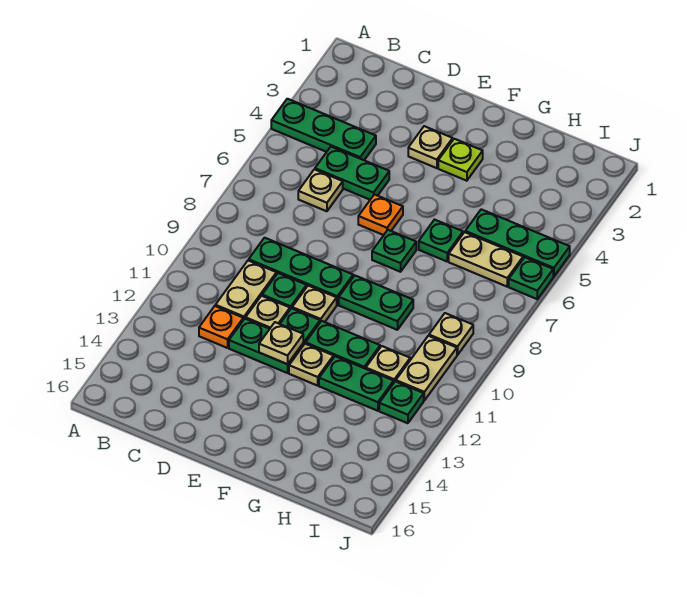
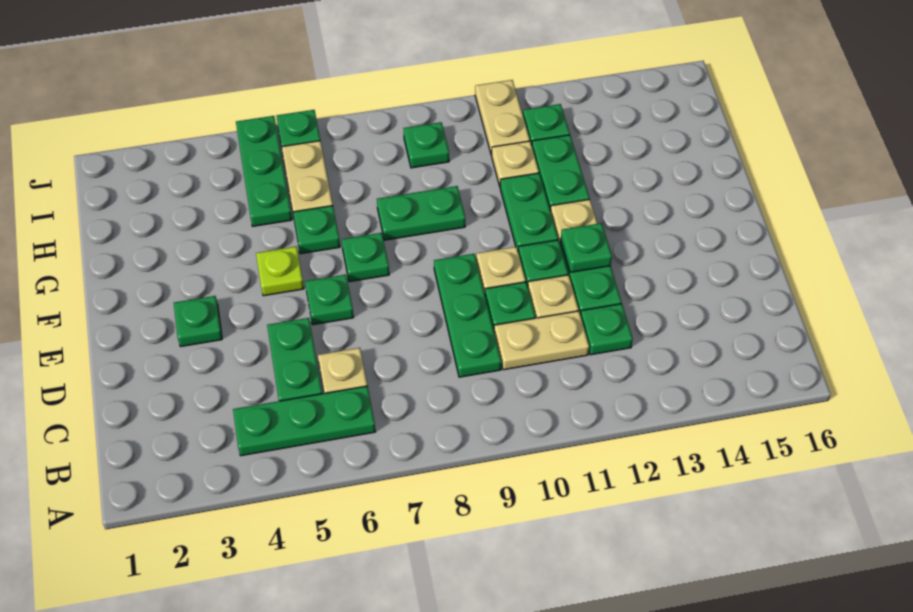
green 1x3 plate [271,99,376,160] -> green 1x3 plate turned to [233,386,376,456]
orange 1x1 plate [199,306,243,348] -> green 1x1 plate [581,304,633,355]
tan 1x1 plate [408,126,453,168] -> green 1x1 plate [174,296,222,347]
orange 1x1 plate [358,194,403,235] -> green 1x1 plate [305,275,354,325]
tan 1x1 plate [259,322,303,364] -> green 1x1 plate [561,223,612,272]
lime 1x1 plate [438,139,483,181] -> lime 1x1 plate moved to [256,246,304,296]
green 1x2 plate [339,275,413,330] -> green 1x2 plate turned to [377,186,465,240]
tan 1x1 plate [429,313,473,355] -> green 1x1 plate [404,122,449,168]
tan 1x2 plate [396,336,457,400] -> tan 1x2 plate turned to [475,80,530,155]

